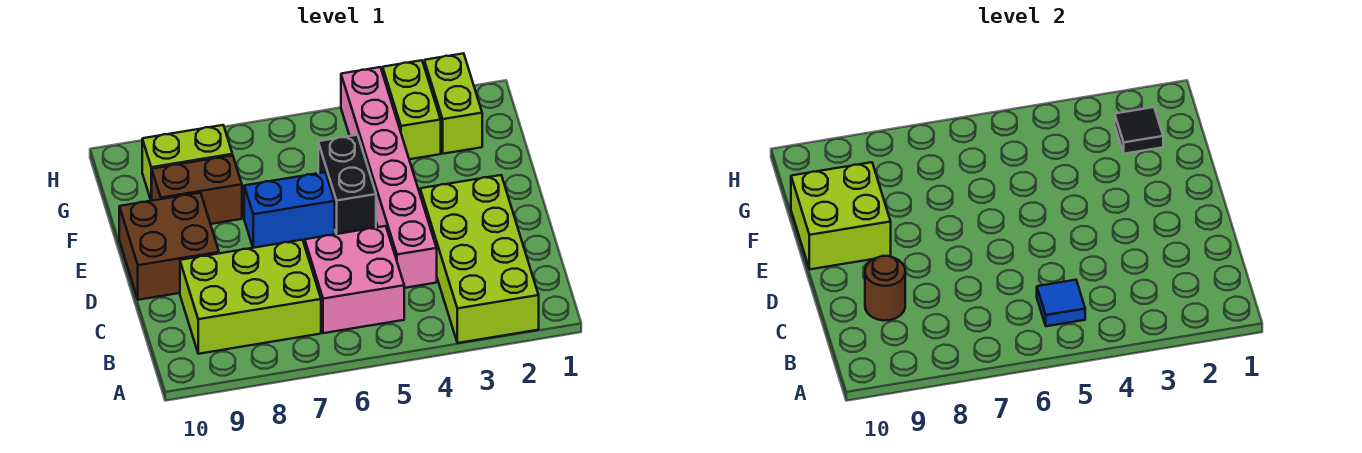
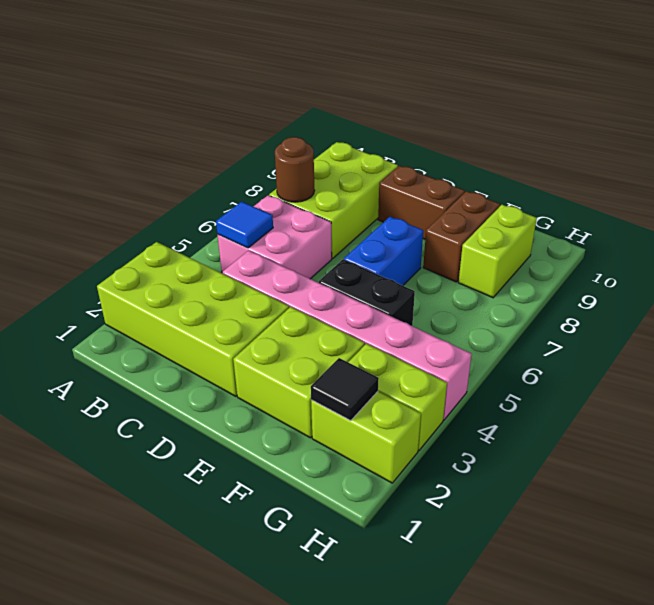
brown 1x1 round brick [865,256,905,321] -> brown 1x1 round brick moved to [275,137,315,202]
brown 2x2 brick [119,193,219,300] -> brown 1x2 brick [378,166,465,239]
lime 2x2 brick [791,162,891,269] -> lime 2x2 brick moved to [233,307,364,438]

